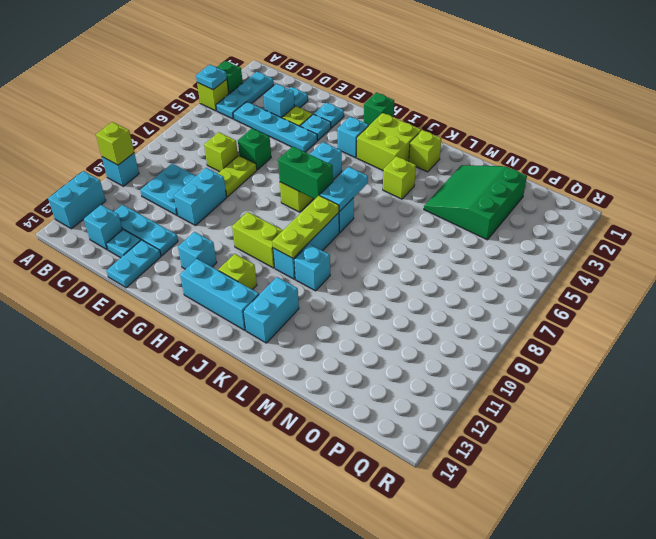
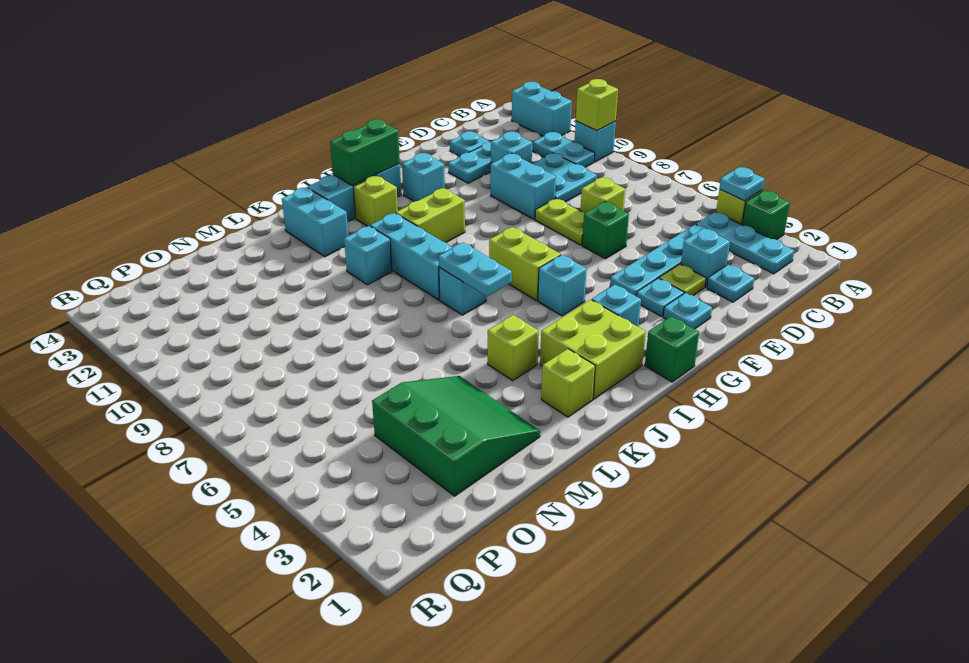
cyan 1x1 brick [84,205,122,250] -> cyan 1x1 brick moved to [491,132,532,164]
cyan 1x2 plate [107,240,161,288] -> cyan 1x2 plate moved to [533,132,595,167]
green 1x2 brick [278,146,333,199] -> green 1x2 brick moved to [330,119,400,186]
lime 1x3 plate [272,195,339,258] -> none

